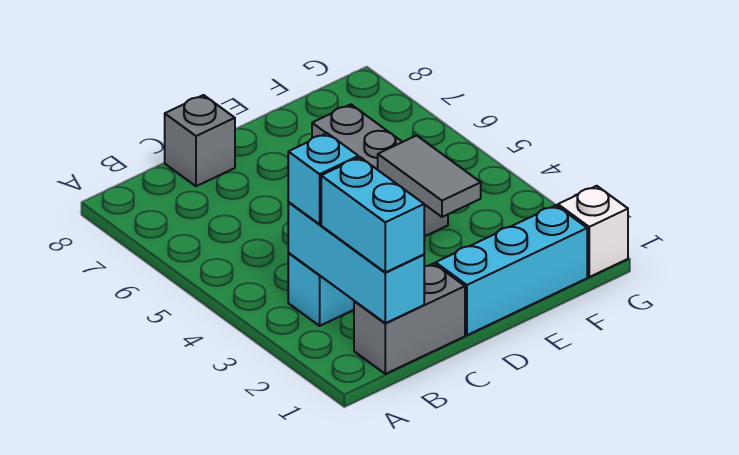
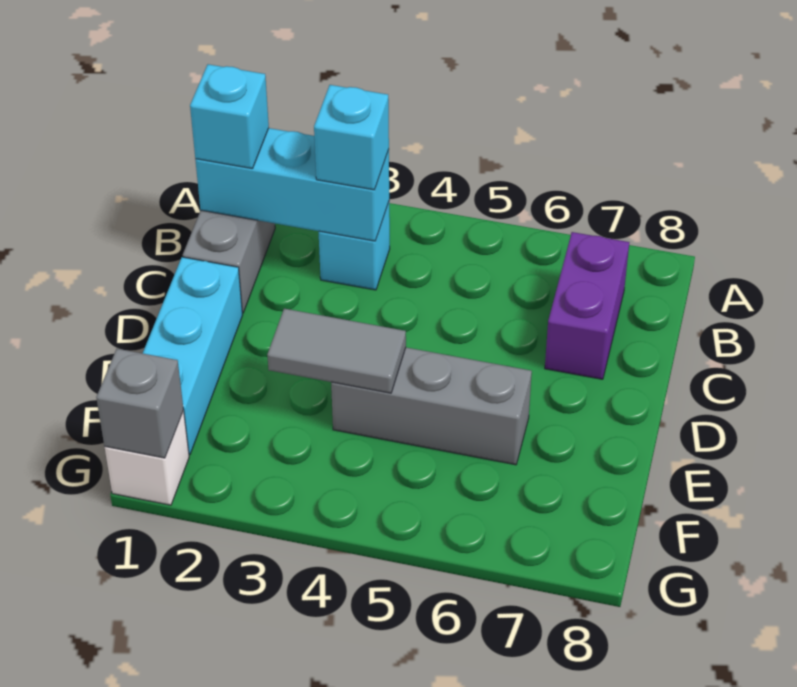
cyan 1x2 brick [321,157,424,272] -> cyan 1x1 brick [190,64,269,169]
none -> purple 1x2 brick [545,232,629,379]
grey 1x1 brick [165,95,235,186] -> grey 1x1 brick moved to [96,349,184,458]

